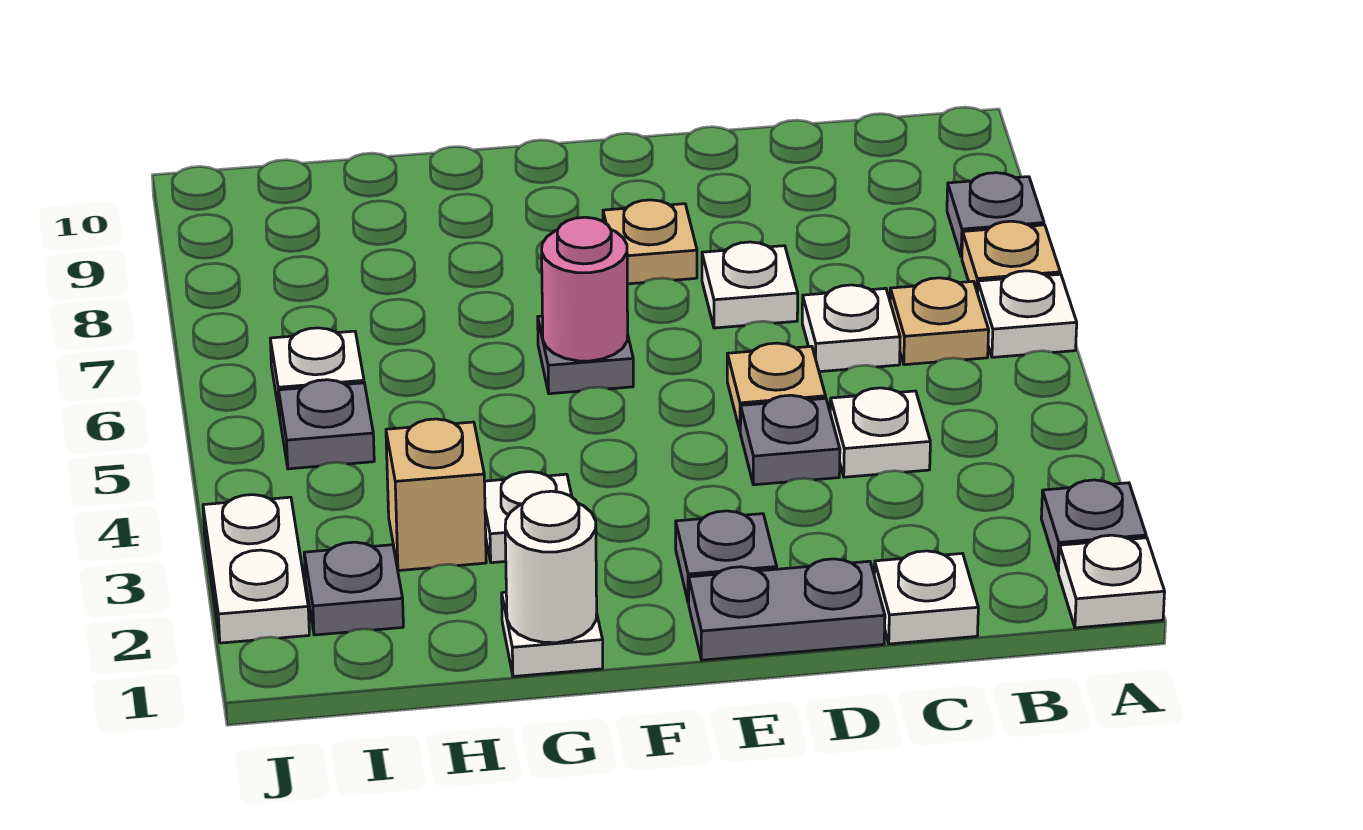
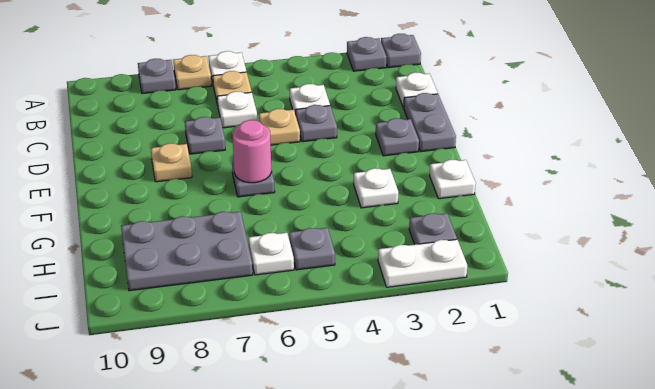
white 1x1 plate [1058,535,1165,628] -> grey 1x1 plate [381,34,421,68]
white 1x1 plate [702,242,798,328] -> grey 1x1 plate [185,117,225,154]
white 1x1 round brick [505,491,597,643] -> none
tan 1x1 brick [386,419,486,571] -> none
none -> grey 2x3 plate [121,212,253,291]

